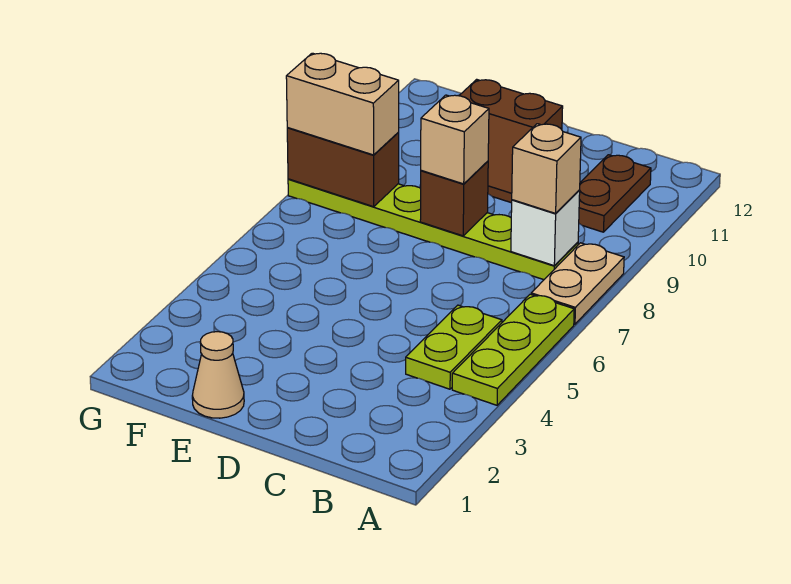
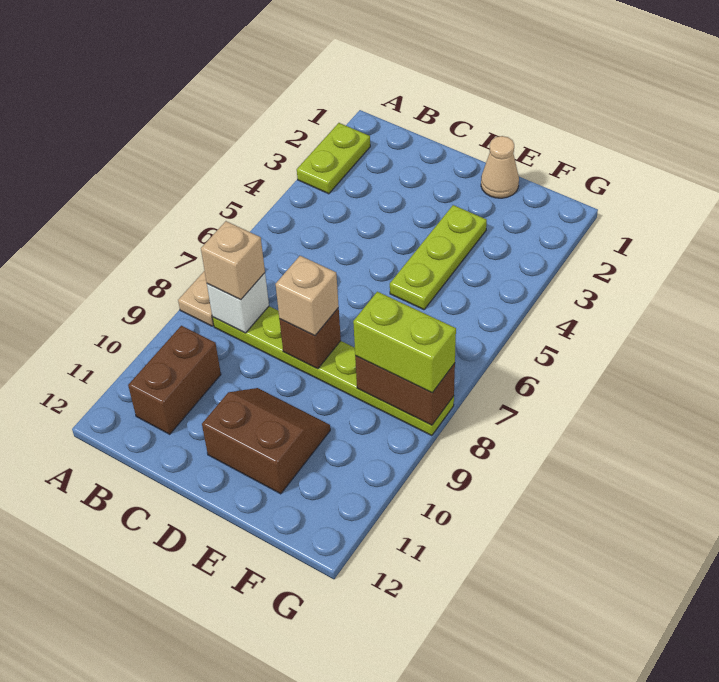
lime 1x3 plate [452,294,574,405] -> lime 1x3 plate moved to [390,205,487,310]
lime 1x2 plate [406,305,502,389] -> lime 1x2 plate moved to [297,123,370,194]
brown 1x2 plate [579,155,651,232] -> brown 1x2 brick [128,326,221,434]
tan 1x2 brick [286,53,399,155] -> lime 1x2 brick [353,292,456,393]

